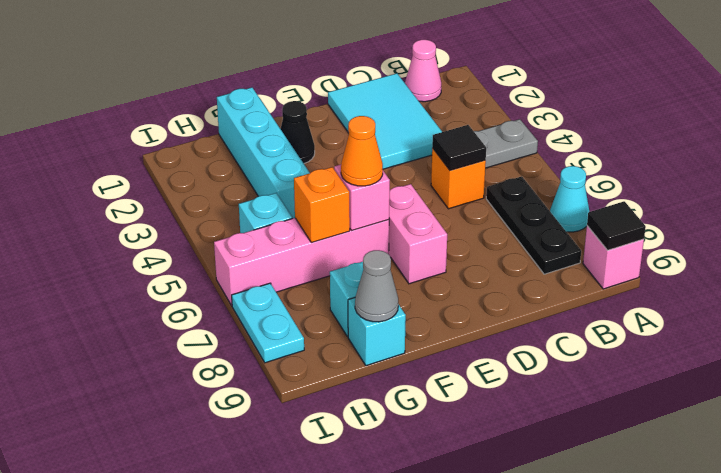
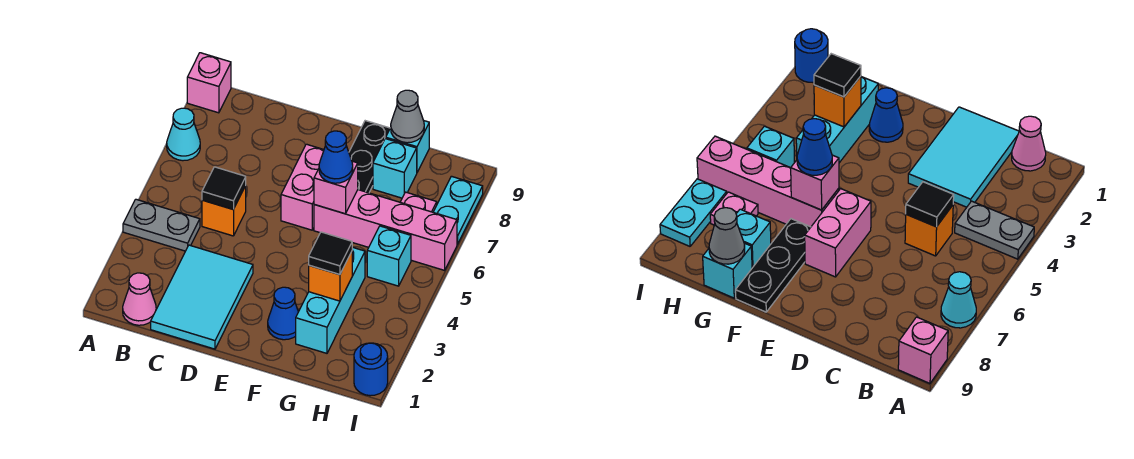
black 1x1 tile [587,201,646,250] -> black 1x1 tile moved to [309,232,352,275]
black 1x3 plate [486,176,581,274] -> black 1x3 plate moved to [349,121,390,193]
black 1x1 cone [281,101,315,163] -> blue 1x1 cone [268,287,298,340]
orange 1x1 cone [341,116,383,186] -> blue 1x1 cone [319,131,353,183]
cyan 1x4 brick [217,88,310,219] -> cyan 1x3 brick [296,247,365,353]
orange 1x1 brick [294,167,350,242] -> orange 1x1 brick moved to [309,252,352,301]
none -> pink 1x1 plate [400,192,437,212]
none -> blue 1x1 round brick [354,343,388,396]

